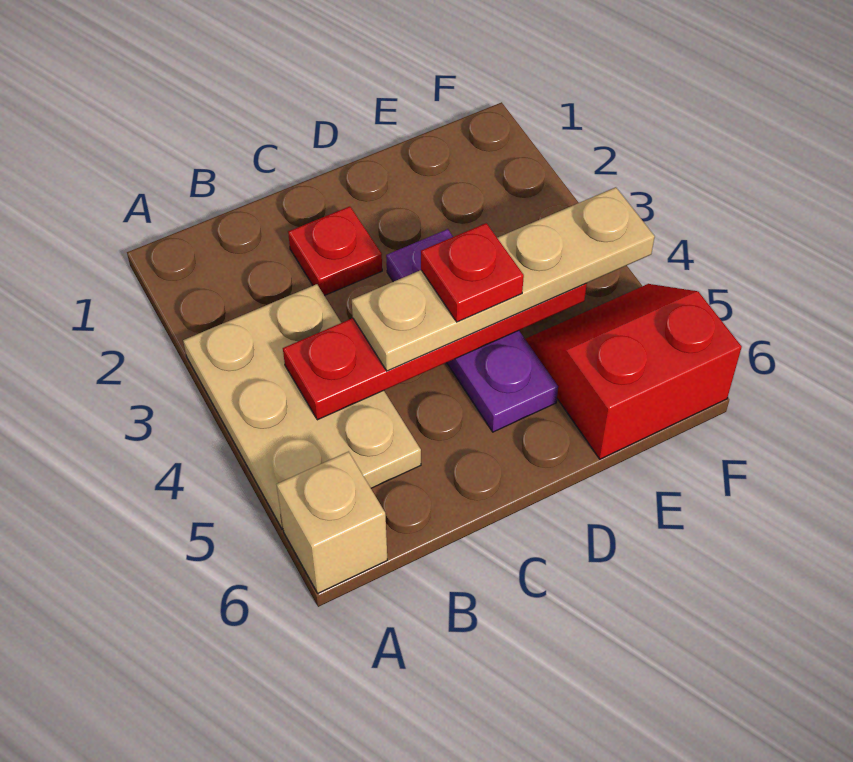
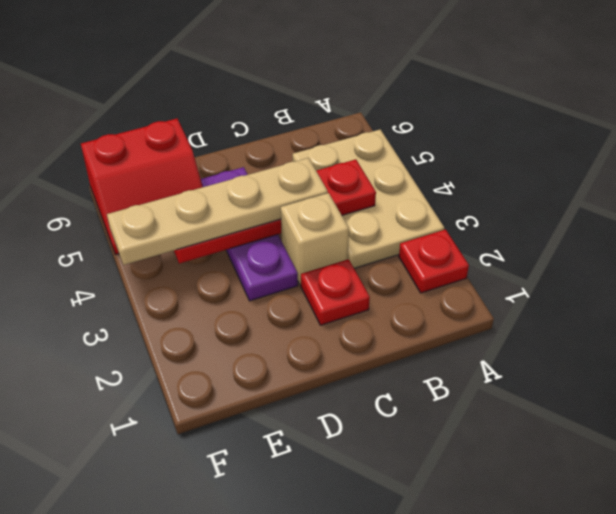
tan 1x1 brick [277,452,387,593] -> tan 1x1 brick moved to [281,193,349,285]
red 1x1 plate [421,223,524,322] -> red 1x1 plate moved to [399,230,469,293]

